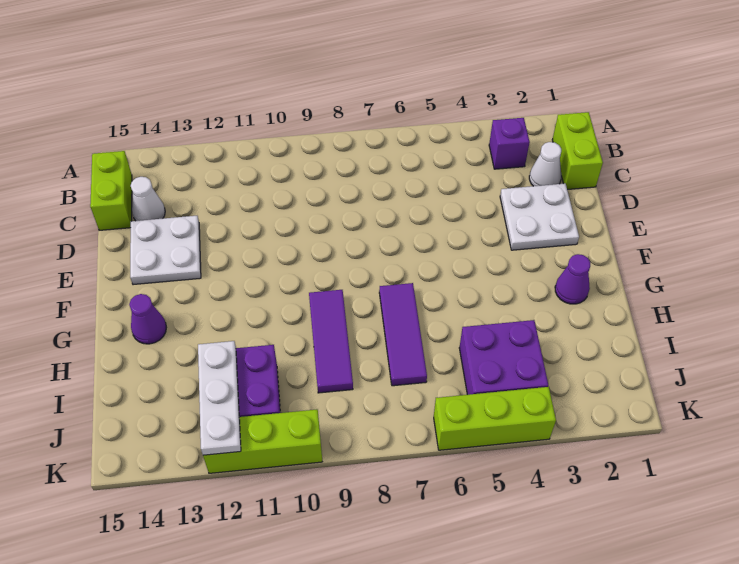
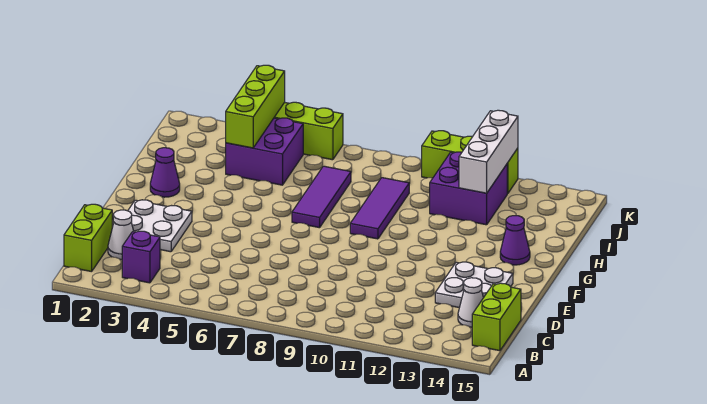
none -> lime 1x3 brick [226,65,285,148]
white 1x3 plate [198,341,241,455] -> white 1x3 brick [459,110,518,193]

